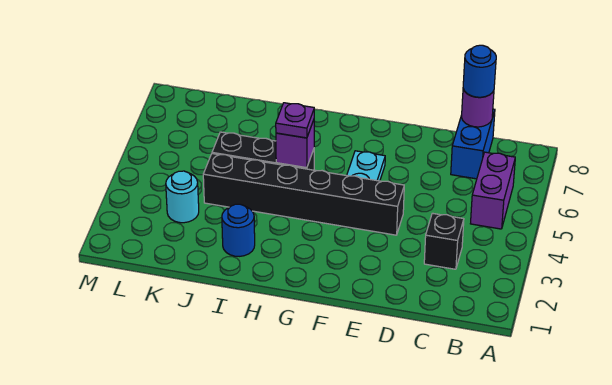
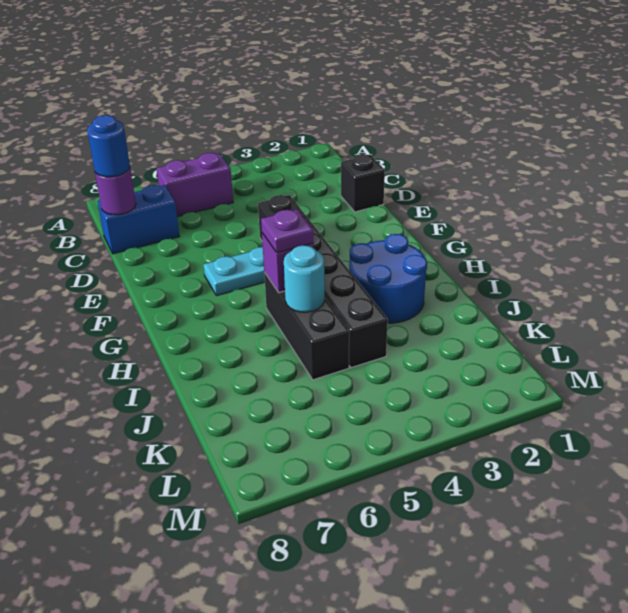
black 1x1 brick [424,213,464,269] -> black 1x1 brick moved to [341,154,385,212]
blue 1x1 round brick [222,204,255,256] -> blue 2x2 round brick [349,234,427,323]
cyan 1x1 round brick [166,171,199,223] -> cyan 1x1 round brick moved to [284,245,325,312]

